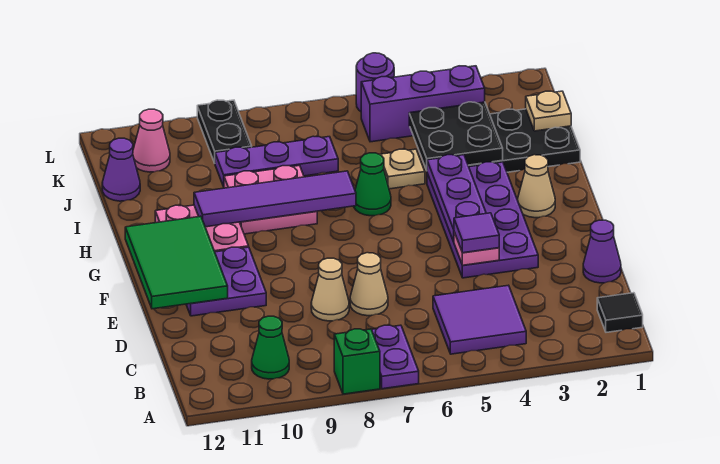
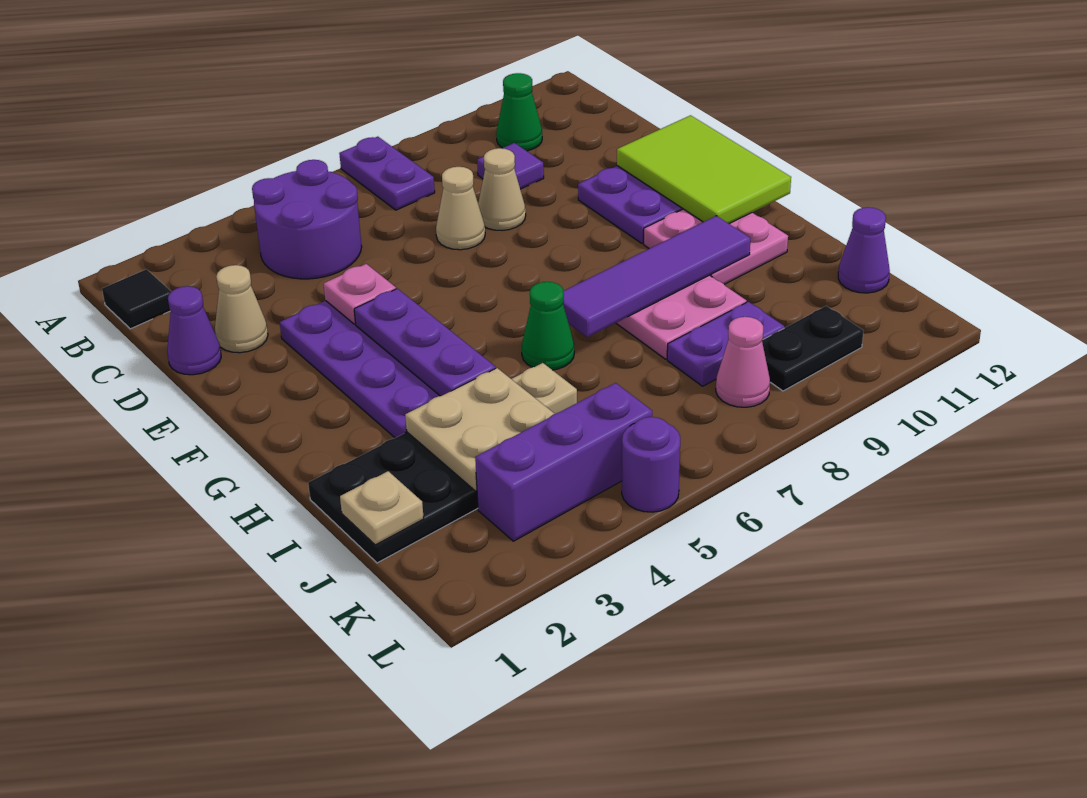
green 1x1 brick [334,329,380,394] -> none
purple 2x2 tile [433,285,526,354] -> purple 2x2 round brick [252,160,362,279]
purple 1x1 tile [454,213,499,253] -> purple 1x1 tile moved to [477,143,544,189]
green 2x3 tile [125,216,228,309] -> lime 2x3 tile [617,115,791,224]
tan 1x1 cone [518,155,555,218] -> tan 1x1 cone moved to [215,265,268,353]
black 2x2 plate [409,102,503,170] -> tan 2x2 plate [405,368,555,491]
purple 1x3 plate [215,136,338,187] -> purple 1x2 plate [667,302,784,386]
black 1x2 plate [197,100,252,163] -> black 1x2 plate turned to [762,306,863,391]
pink 1x1 cone [133,109,170,172] -> pink 1x1 cone moved to [716,317,770,407]

